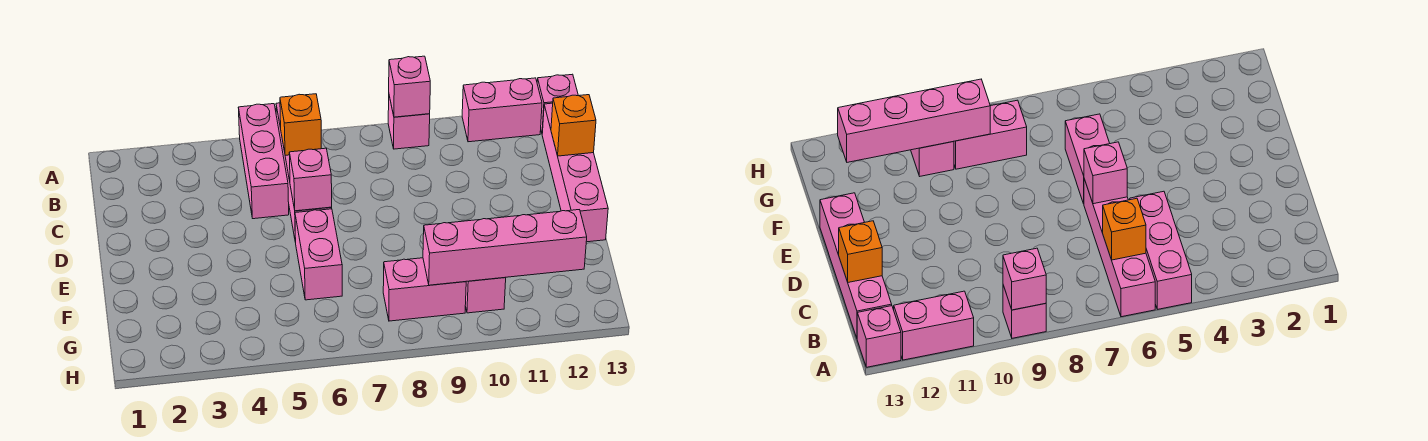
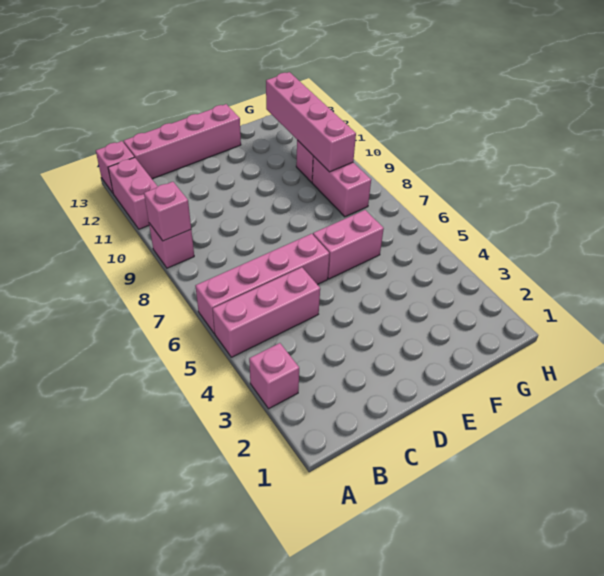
orange 1x1 brick [280,94,321,155] -> none
orange 1x1 brick [551,95,596,156] -> none
pink 1x1 brick [289,148,332,211] -> pink 1x1 brick moved to [249,343,299,409]

